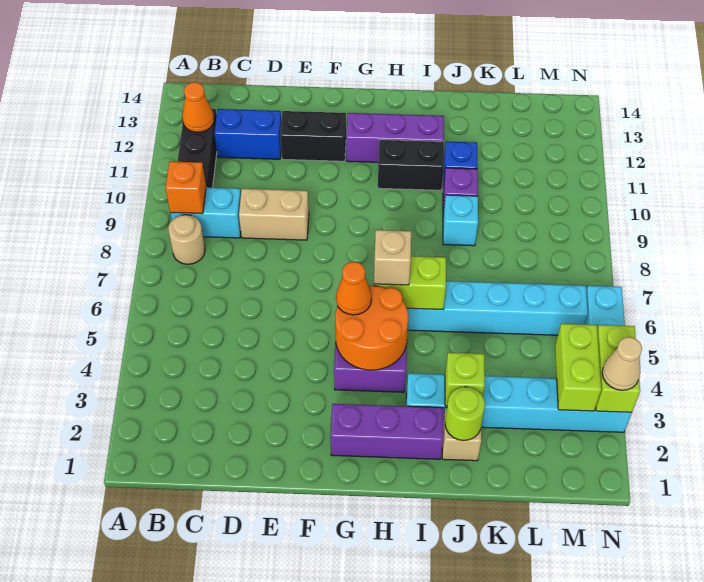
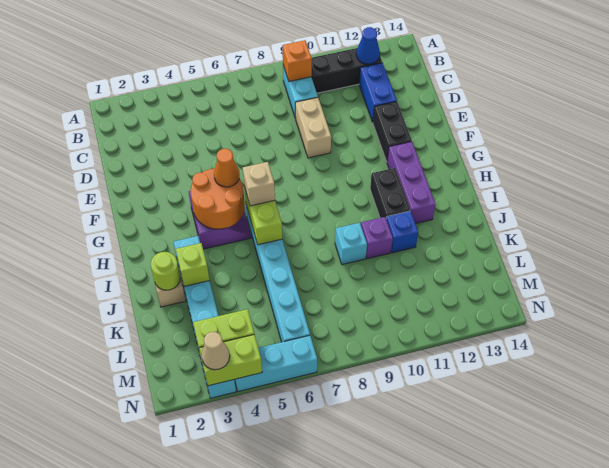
tan 1x1 round brick [168,215,205,264] -> none
orange 1x1 cone [182,82,214,132] -> blue 1x1 cone [356,27,380,64]
purple 1x3 brick [331,404,443,459] -> none

